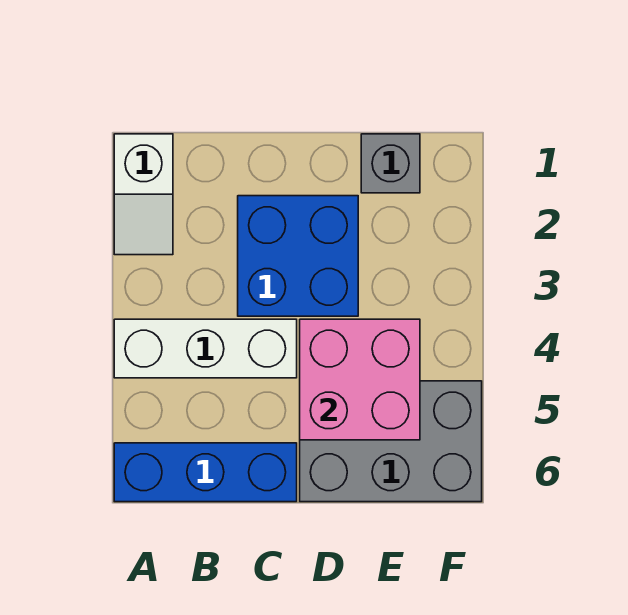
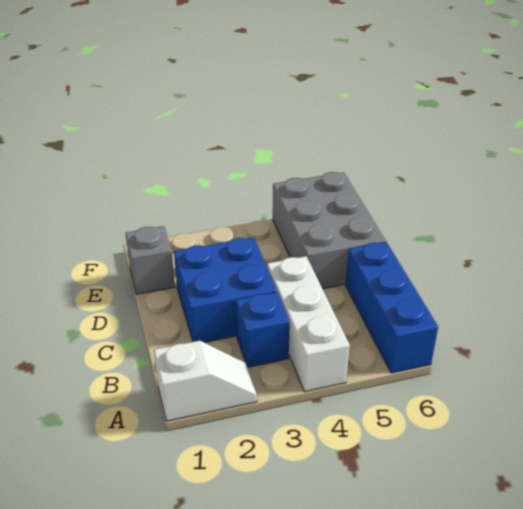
none -> blue 1x1 brick [236,292,290,367]
pink 2x2 brick [300,319,420,440] -> none

